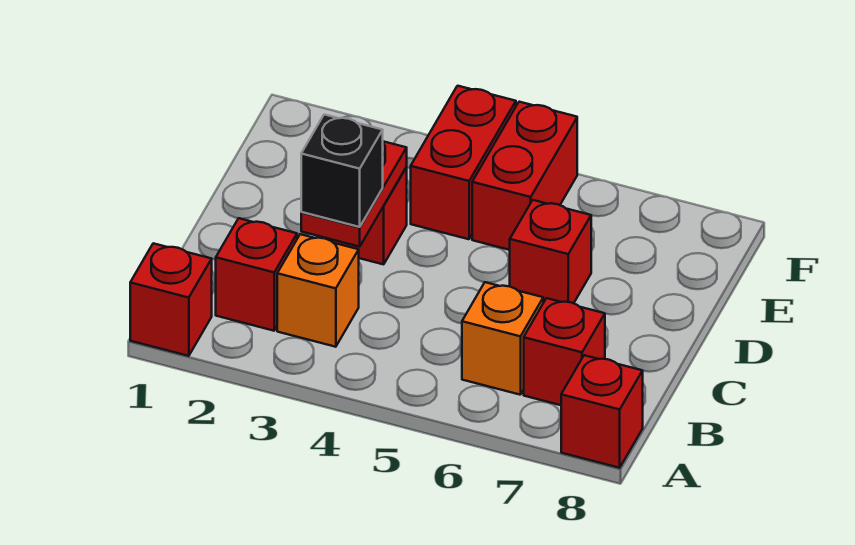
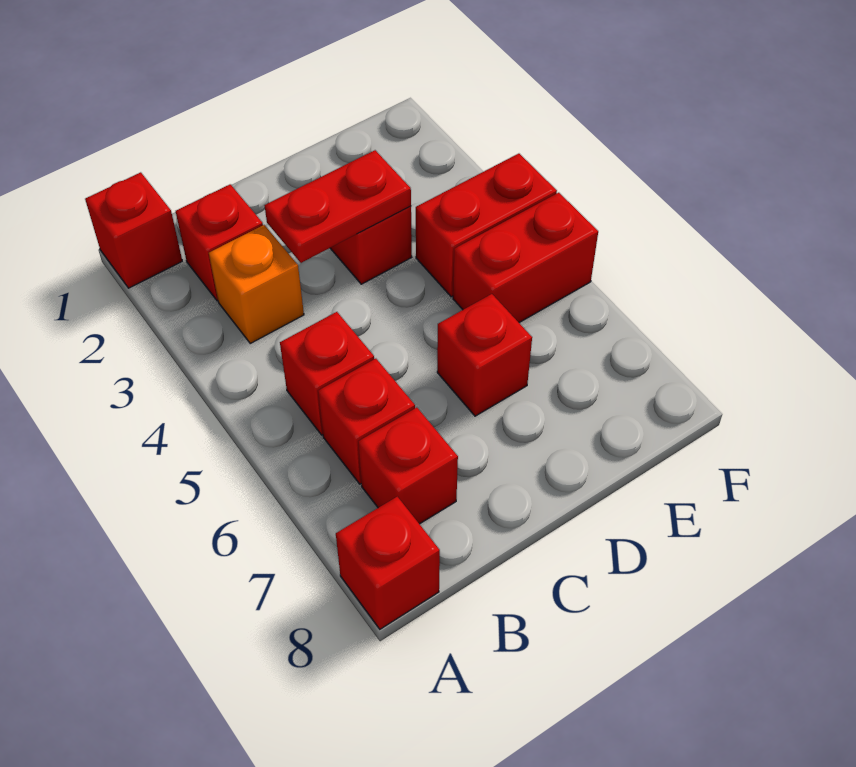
none -> red 1x1 brick [280,312,374,435]
orange 1x1 brick [462,282,543,395] -> red 1x1 brick [318,359,415,484]
black 1x1 brick [301,115,383,227] -> none

